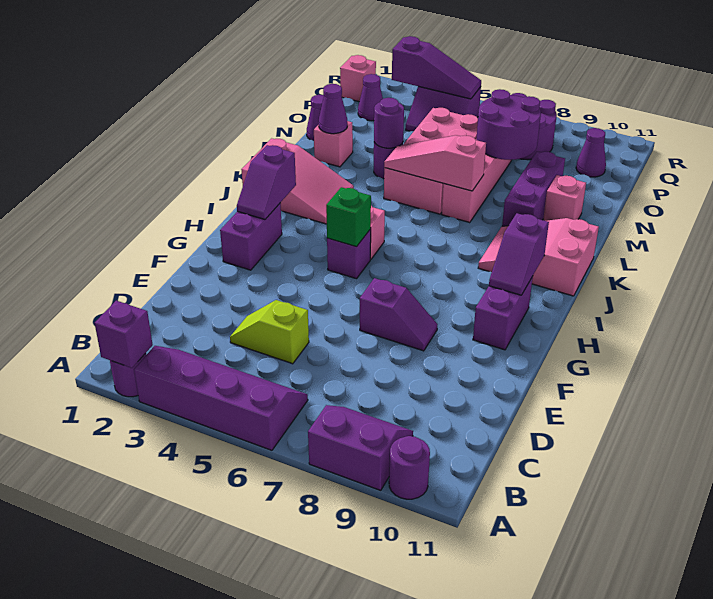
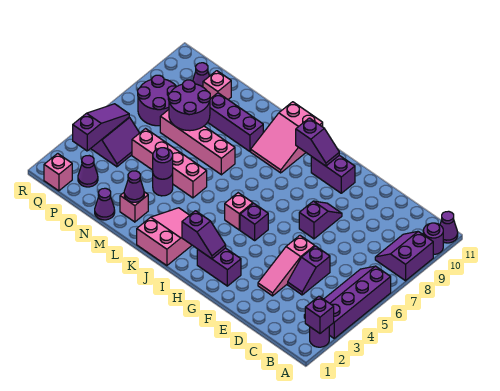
none -> purple 1x1 cone [440,211,458,243]
lime 1x2 slope [230,300,309,364] -> purple 1x2 slope [288,246,330,295]
green 1x1 brick [326,187,371,247] -> none
pink 2x4 brick [384,108,478,214] -> pink 1x4 brick [132,129,207,198]
pink 1x3 slope [384,135,486,191] -> pink 1x3 slope moved to [258,236,315,296]
pink 1x1 brick [543,175,586,221] -> pink 1x1 brick moved to [203,71,231,99]

